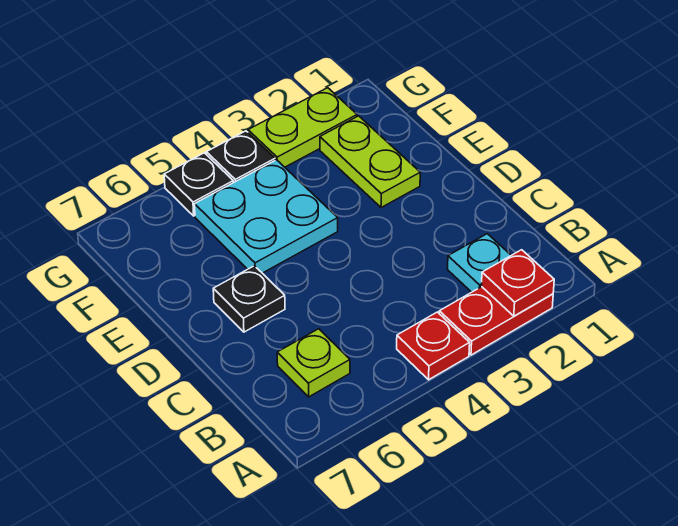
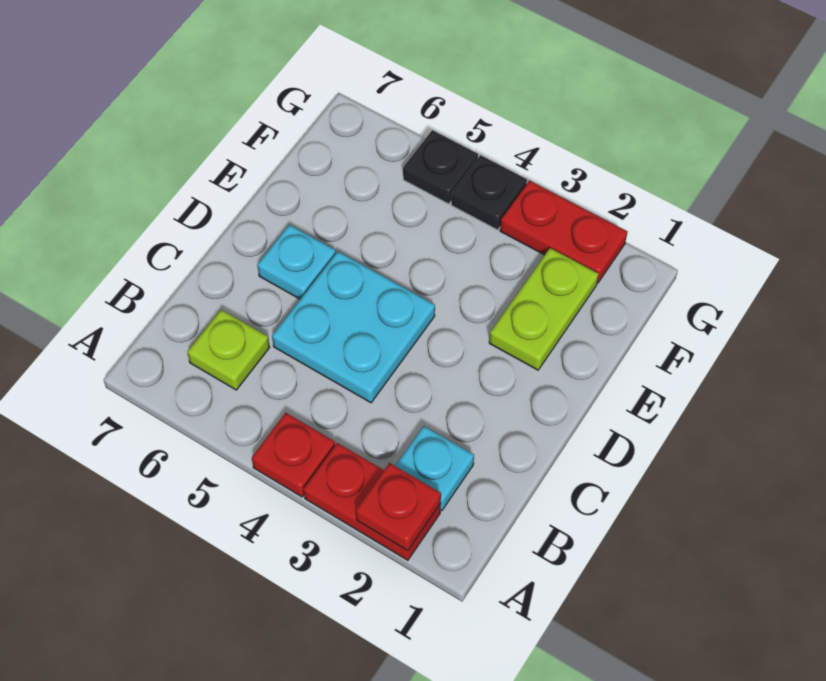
black 1x1 plate [213,266,285,332] -> cyan 1x1 plate [257,225,336,299]
cyan 2x2 plate [195,160,338,273] -> cyan 2x2 plate moved to [272,251,435,403]
lime 1x2 plate [248,88,357,167] -> red 1x2 plate [500,181,627,283]

